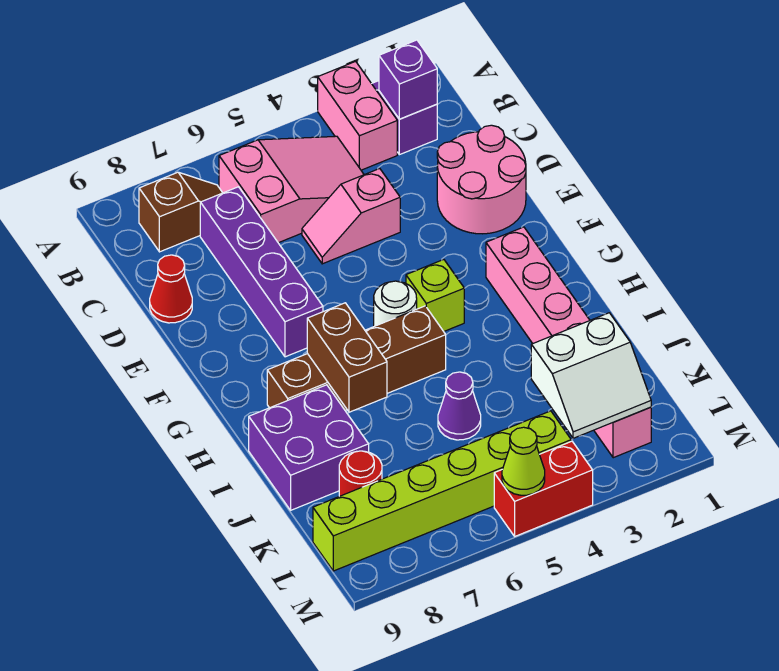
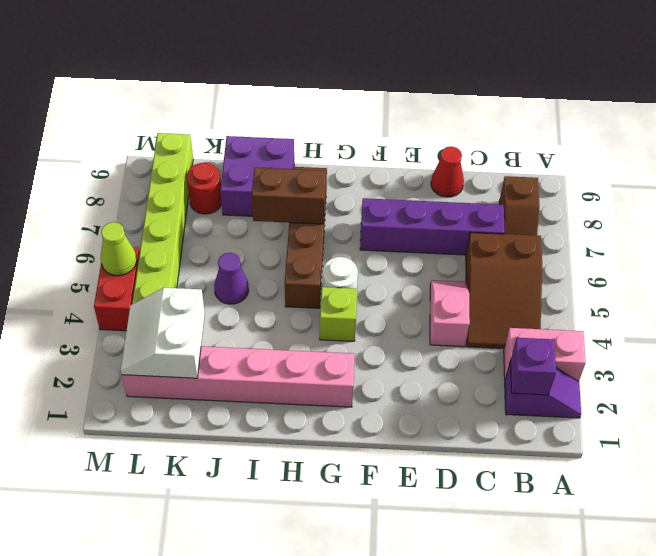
pink 2x3 slope [219,136,364,243] -> brown 2x3 slope [466,233,542,348]
pink 2x2 round brick [437,125,526,234] -> none

